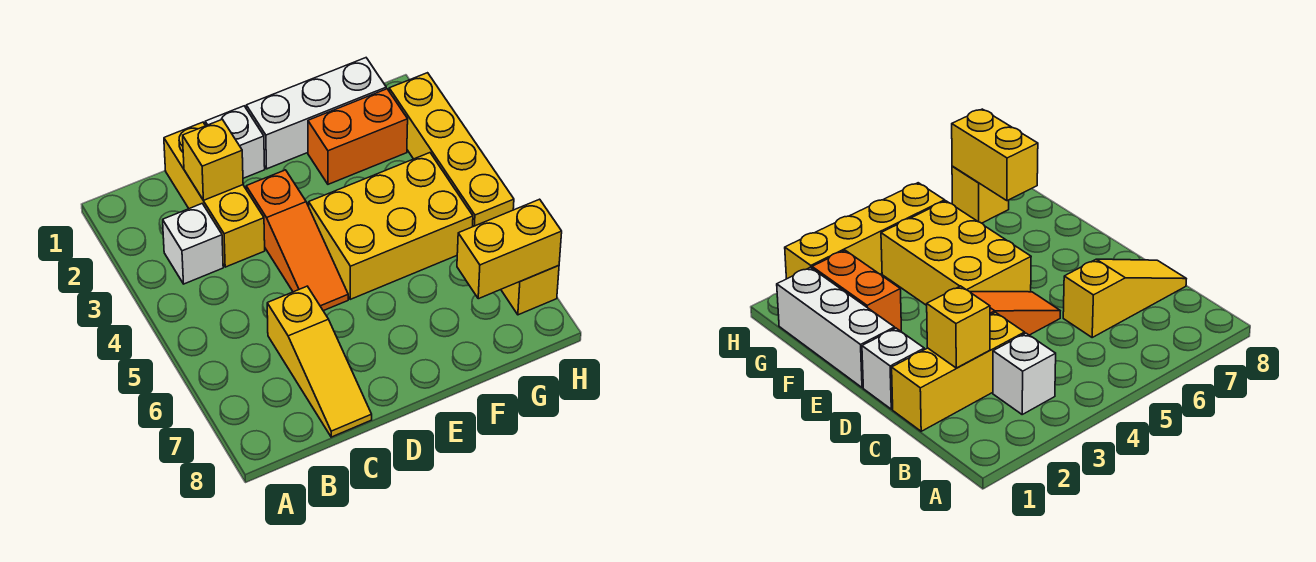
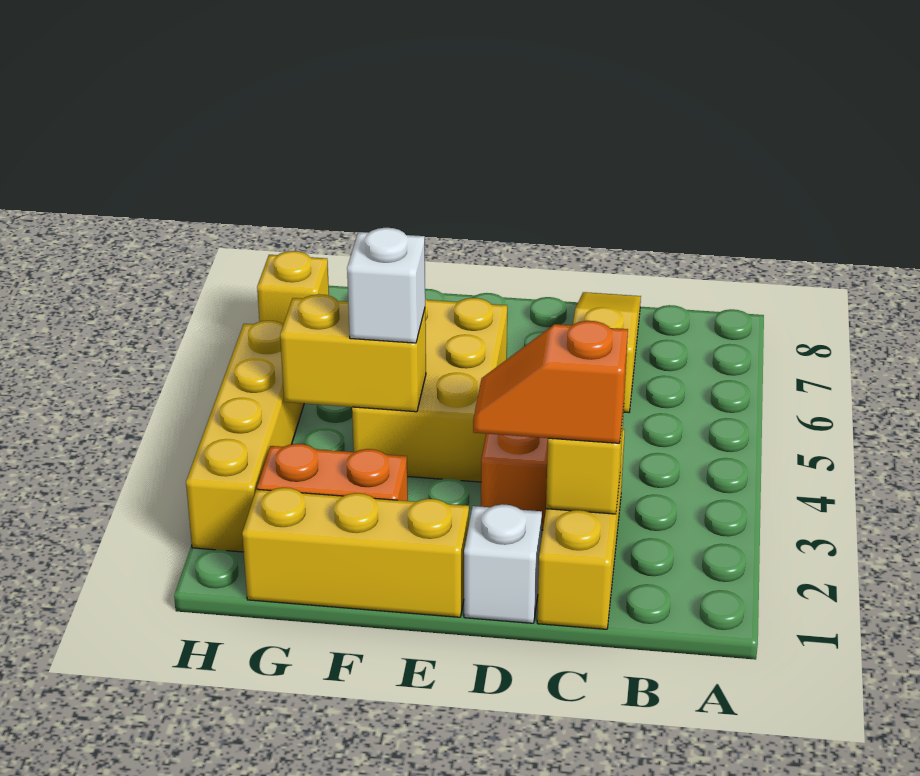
white 1x1 brick [163,204,223,284] -> white 1x1 brick moved to [347,228,425,343]
none -> orange 1x2 slope [473,321,628,443]
white 1x3 brick [246,58,386,169] -> yellow 1x3 brick [242,488,469,617]
yellow 2x3 brick [309,153,473,299] -> yellow 2x3 brick turned to [352,298,507,482]
yellow 1x2 brick [457,199,562,299] -> yellow 1x2 brick moved to [280,294,426,412]

